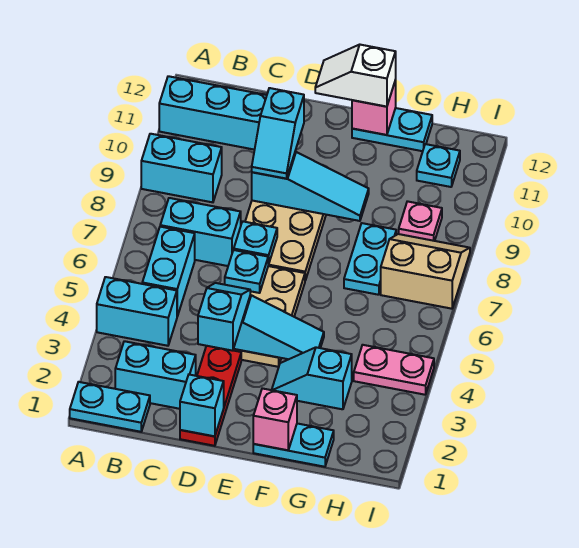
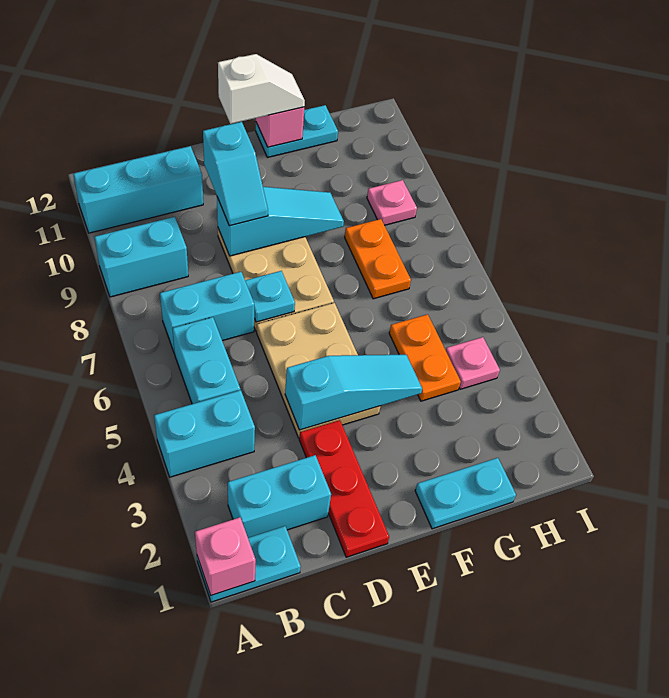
cyan 1x1 brick [180,375,224,436] -> none
cyan 1x2 slope [198,283,250,351] -> none
cyan 1x1 plate [225,250,268,293] -> none
white 1x2 slope [315,45,396,107] -> white 1x2 slope turned to [218,54,305,124]
pink 1x1 brick [253,388,297,450] -> pink 1x1 brick moved to [195,517,256,595]
cyan 1x2 slope [272,347,352,409] -> none
none -> orange 1x2 plate [389,314,461,401]
cyan 1x2 plate [344,223,396,295] -> orange 1x2 plate [345,219,411,299]
pink 1x2 plate [354,345,434,395] -> pink 1x1 plate [446,337,500,389]
tan 2x2 slope [381,234,470,309] -> none
cyan 1x1 plate [417,144,460,187] -> none

